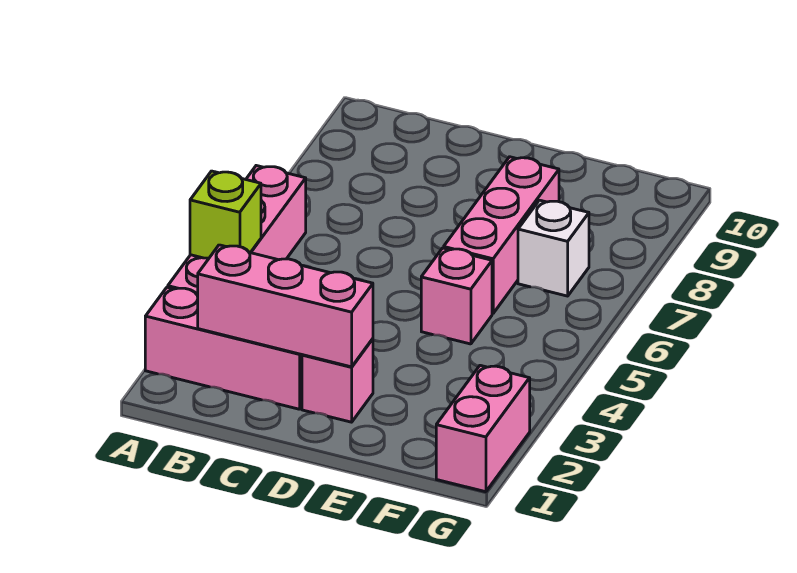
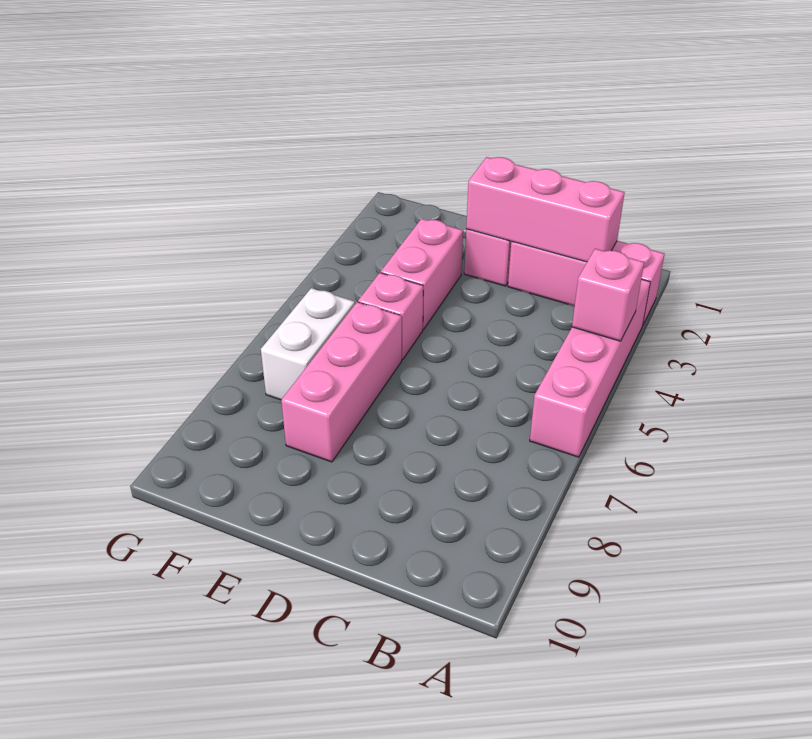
lime 1x1 brick [190,171,261,258] -> pink 1x1 brick [572,249,644,341]
white 1x1 brick [518,200,589,296] -> white 1x2 brick [261,288,355,400]
pink 1x2 brick [436,365,530,492] -> pink 1x2 brick moved to [381,219,463,329]

